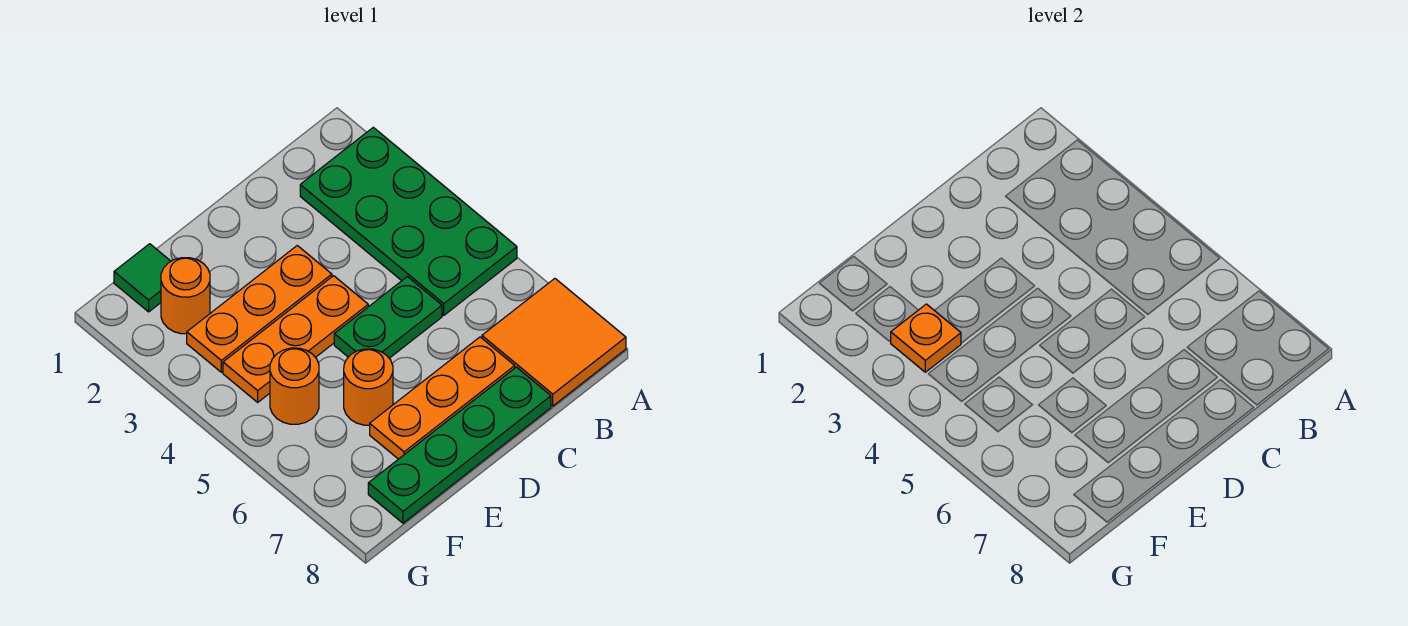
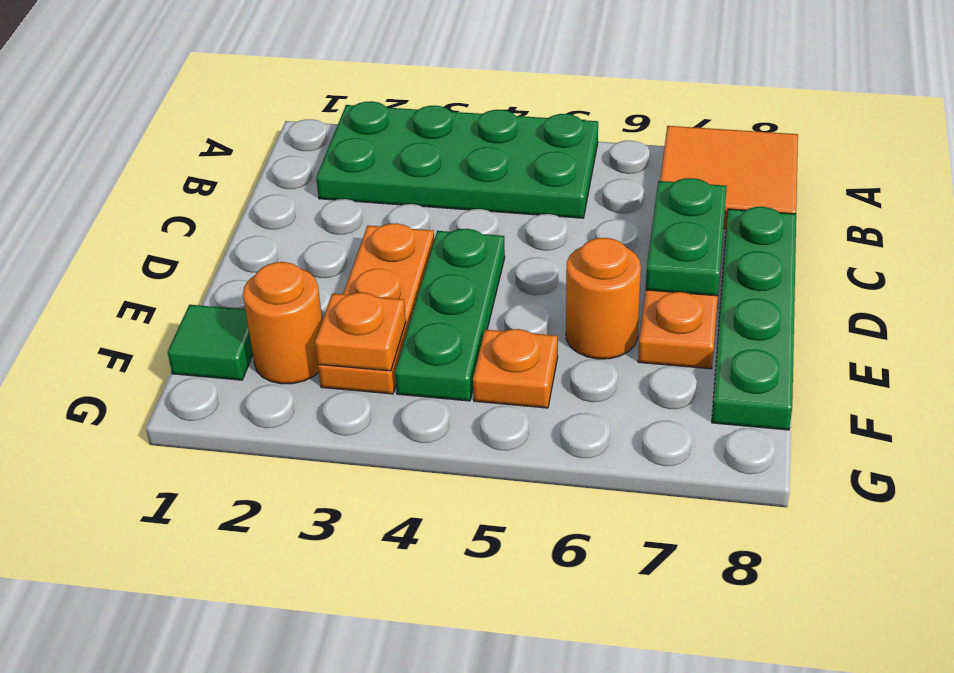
green 1x2 plate [334,277,442,358] -> green 1x2 plate moved to [646,178,727,296]
orange 1x3 plate [223,276,368,402] -> green 1x3 plate [395,229,505,401]
orange 1x1 round brick [270,348,319,424] -> orange 1x1 plate [473,329,558,408]

